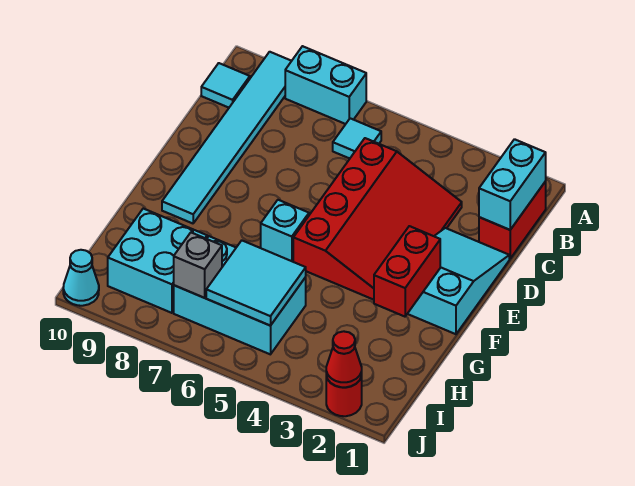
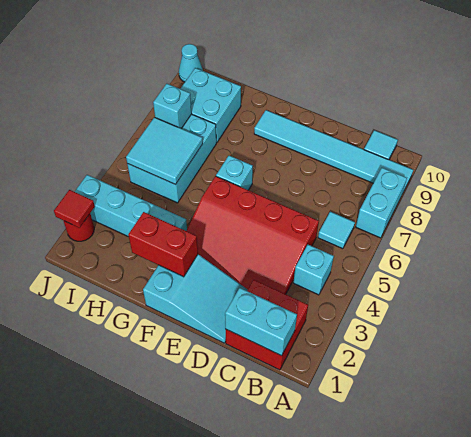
red 1x2 brick [479,182,546,259] -> red 2x2 brick [226,280,308,370]
none -> cyan 1x1 brick [293,245,334,295]
none -> cyan 1x4 brick [75,175,187,237]
grey 1x1 brick [174,233,222,298] -> cyan 1x1 brick [153,84,192,129]
red 1x1 cone [326,331,362,387] -> red 1x1 tile [54,190,95,228]

